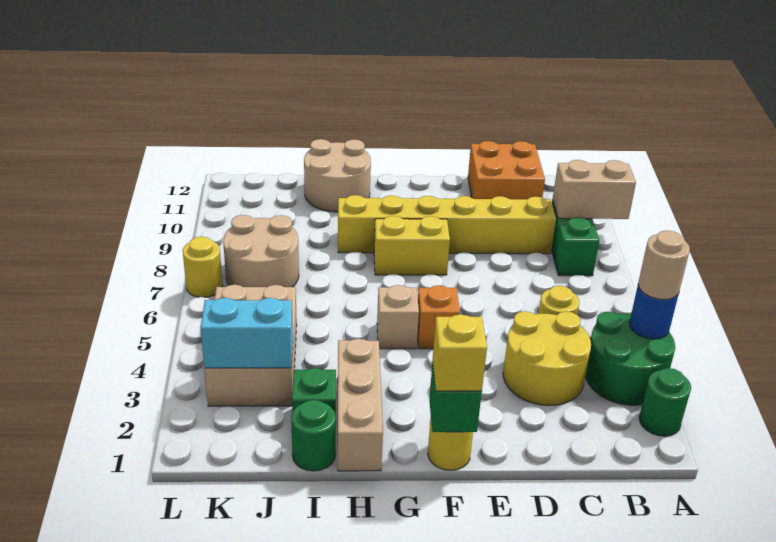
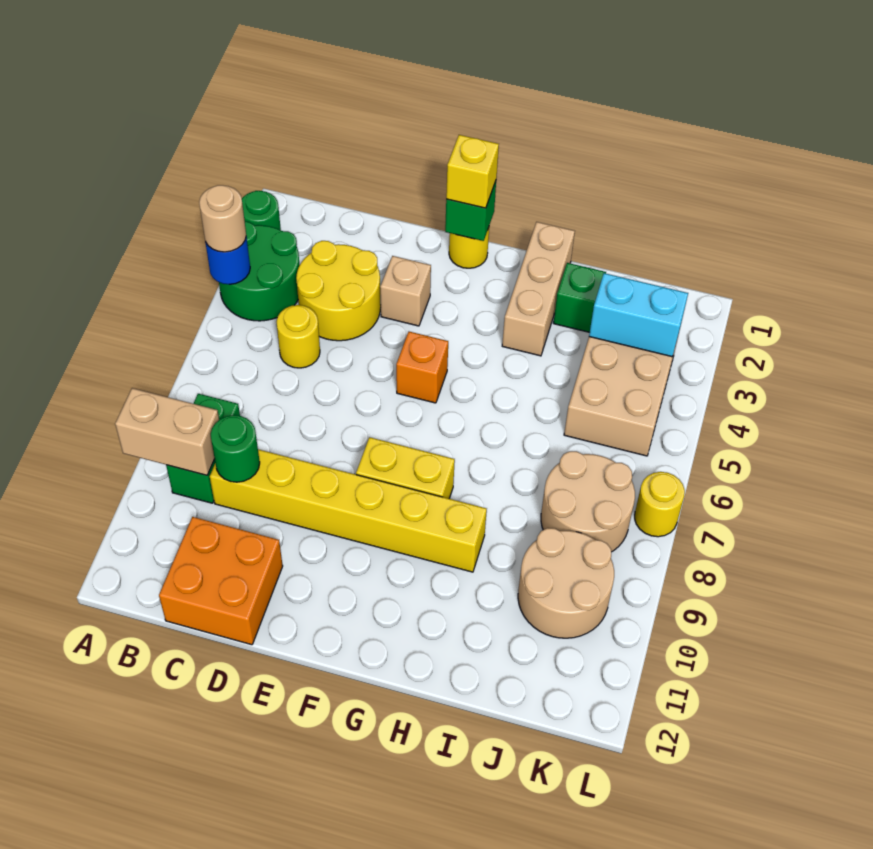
tan 1x1 brick [377,285,419,349] -> tan 1x1 brick moved to [380,256,431,326]
tan 2x2 round brick [304,139,371,212] -> tan 2x2 round brick moved to [518,528,614,638]
green 1x1 round brick [291,400,336,471] -> green 1x1 round brick moved to [211,415,260,482]

